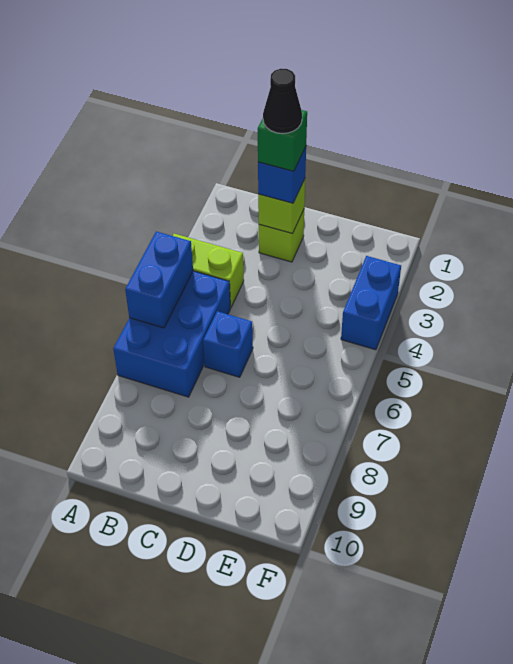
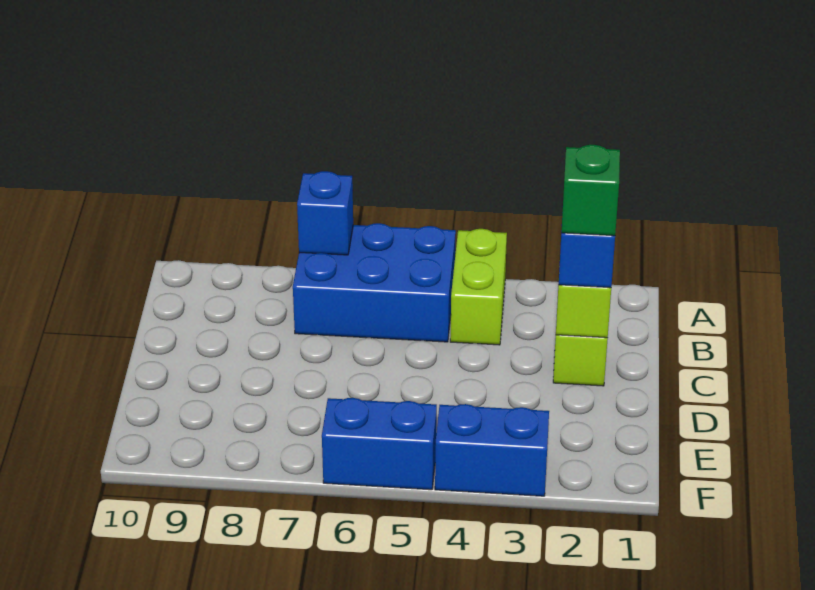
blue 1x2 brick [125,231,193,328] -> blue 1x2 brick moved to [322,398,437,490]
black 1x1 cone [263,69,302,134] -> none
blue 1x1 brick [203,311,253,377] -> blue 1x1 brick moved to [297,171,353,255]

